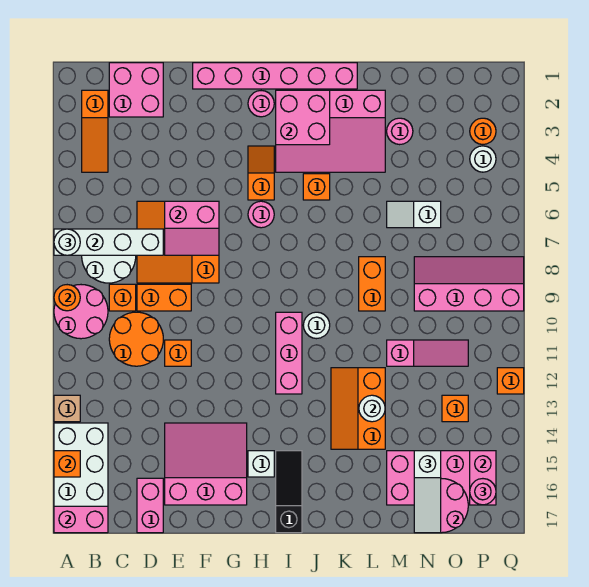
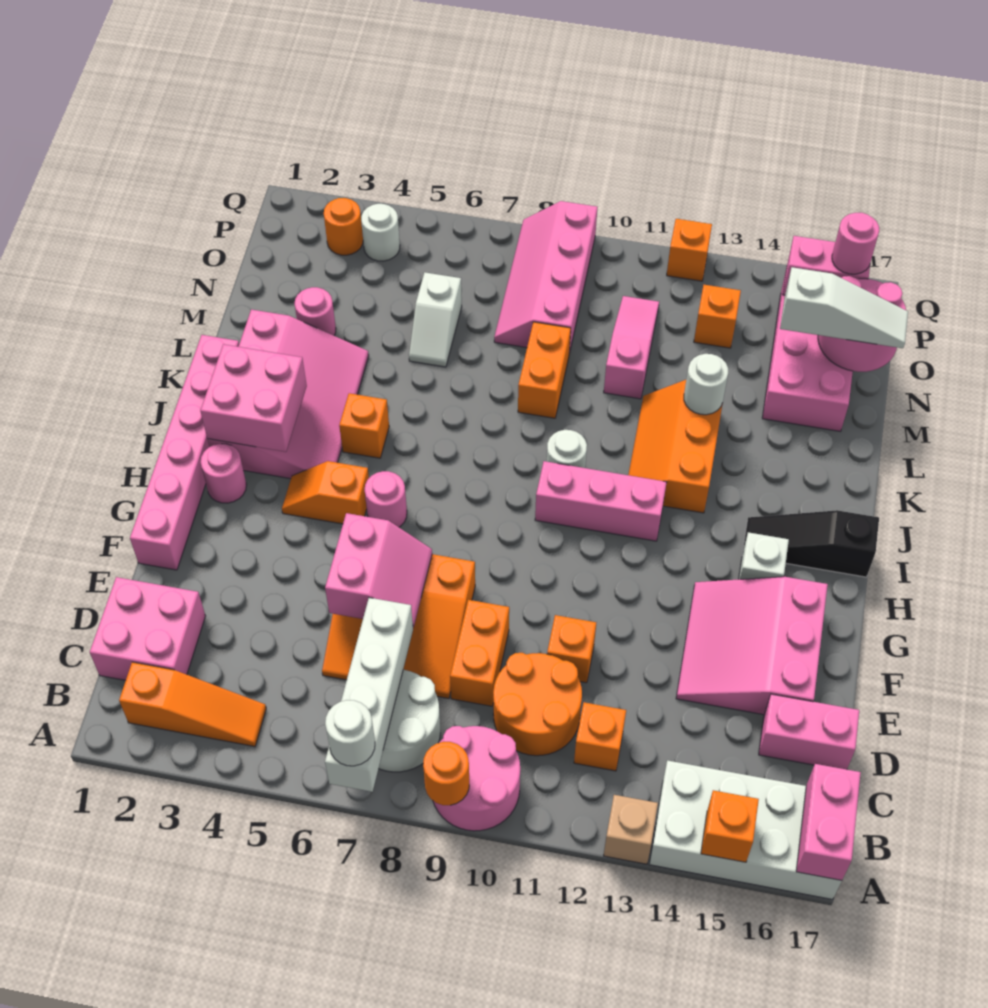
orange 1x1 brick [109,284,136,311] -> orange 1x1 brick moved to [574,702,626,771]
orange 2x3 slope [331,368,385,449] -> orange 2x3 slope turned to [628,380,723,513]
orange 1x2 brick [359,257,385,311] -> orange 1x2 brick turned to [518,322,571,418]

